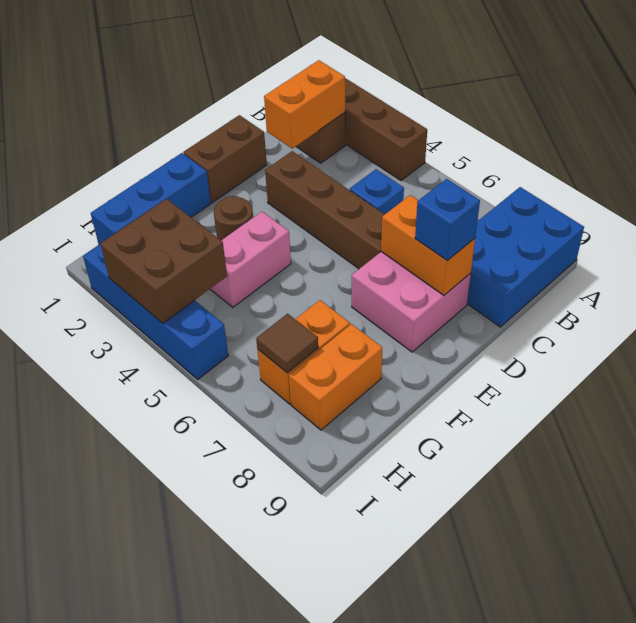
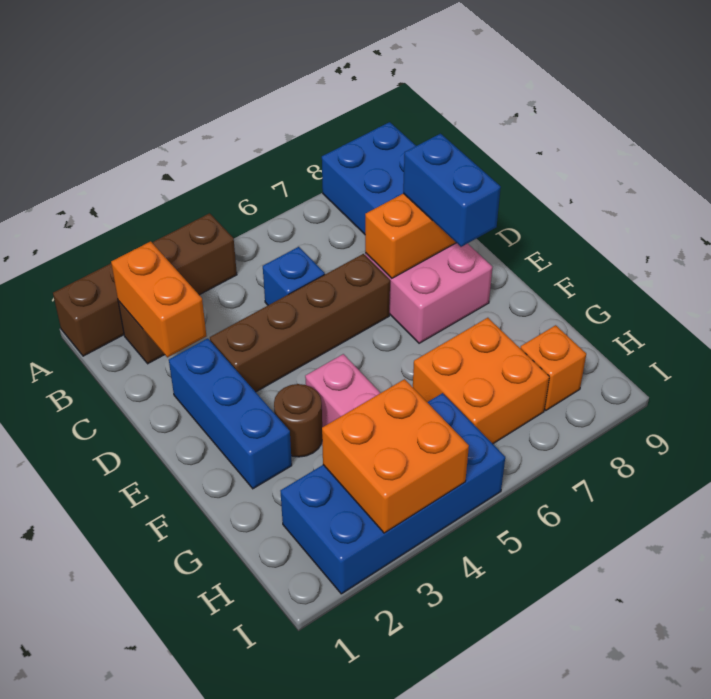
brown 1x2 brick [183,115,267,203] -> none
blue 1x1 brick [415,179,480,261] -> blue 1x2 brick [403,134,501,247]
blue 1x3 brick [91,153,211,245] -> blue 1x3 brick moved to [169,338,292,489]
orange 1x2 brick [257,300,350,404] -> orange 2x2 brick [413,318,549,444]
orange 1x2 brick [289,324,382,430] -> orange 1x1 brick [520,325,586,410]
brown 2x2 brick [100,199,227,323] -> orange 2x2 brick [322,379,469,533]
brown 1x1 tile [256,314,318,373] -> none
blue 1x4 brick [83,245,228,379] -> blue 2x4 brick [281,393,505,594]

